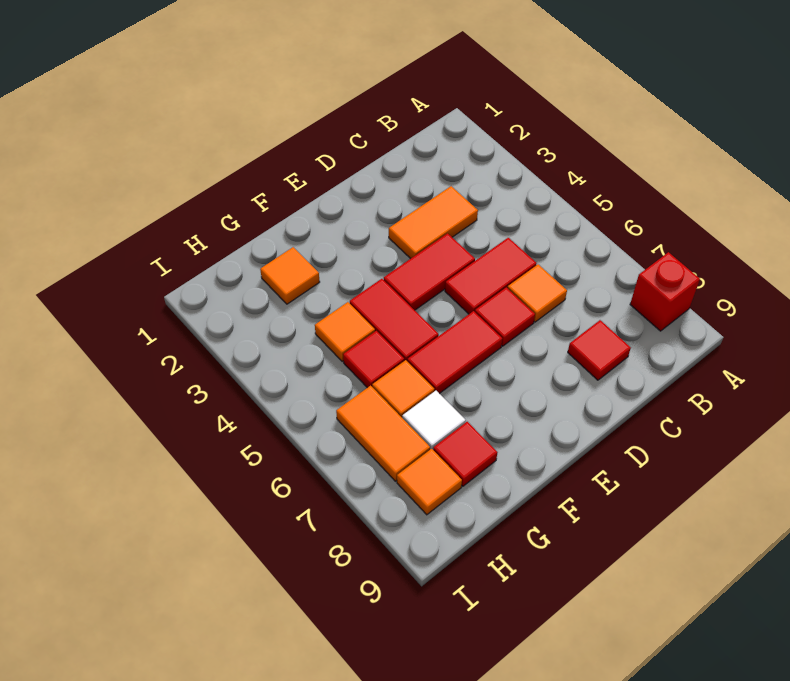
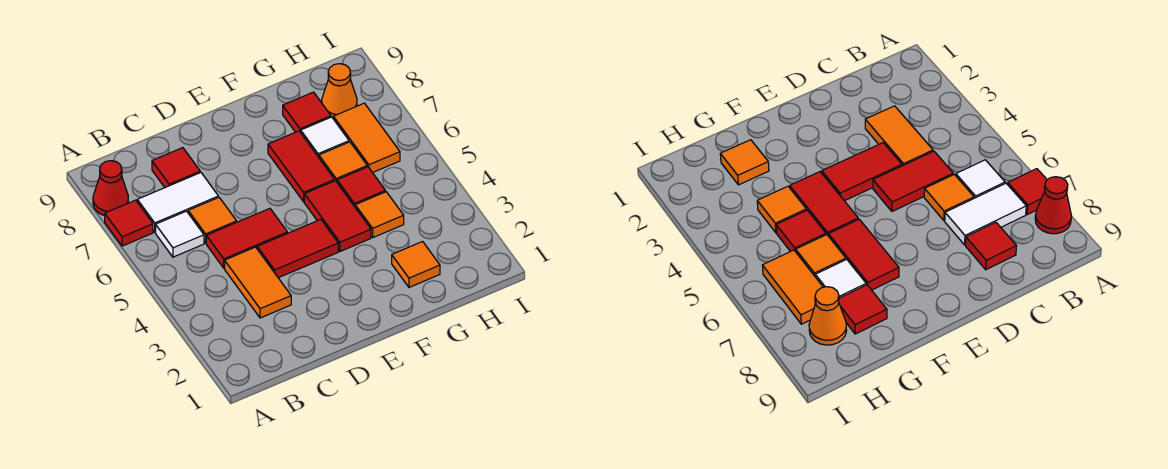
red 1x1 brick [630,252,700,331] -> red 1x1 cone [93,161,128,216]
none -> white 1x1 tile [156,211,204,257]
none -> white 1x2 tile [137,172,218,232]
orange 1x2 tile [389,186,478,259] -> orange 1x2 tile turned to [225,247,291,318]
red 1x1 tile [475,287,535,346] -> red 1x1 tile moved to [105,200,153,246]
red 1x2 tile [407,311,502,394] -> red 1x2 tile turned to [268,131,335,202]
orange 1x1 tile [397,449,462,515] -> orange 1x1 cone [322,64,357,118]

